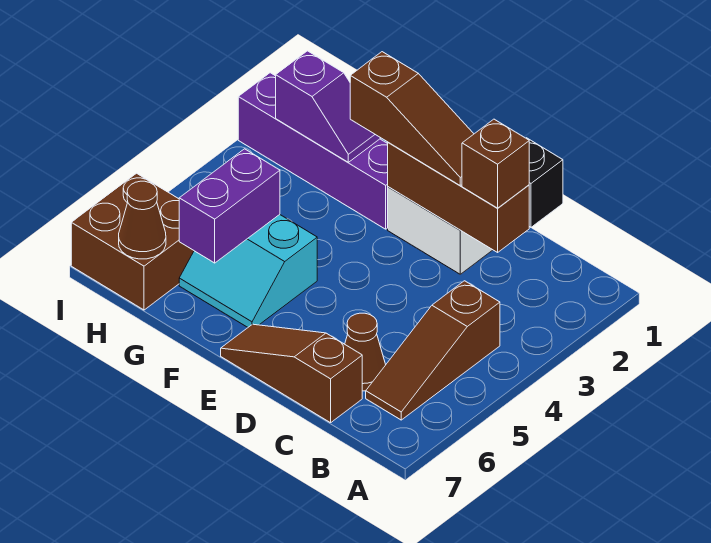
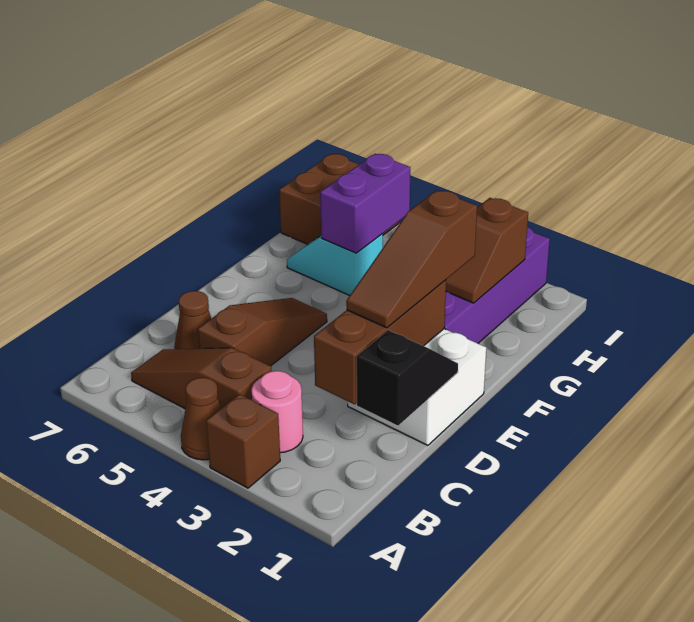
none -> pink 1x1 round brick [251,371,303,453]
brown 1x1 brick [462,119,529,208] -> brown 1x1 brick moved to [206,394,280,488]
brown 1x3 slope [221,324,362,423] -> brown 1x3 slope moved to [198,298,327,366]
cyan 2x2 slope [179,215,317,327] -> cyan 1x2 slope [287,234,383,295]
purple 1x2 slope [276,51,380,162] -> brown 1x2 slope [446,198,528,303]
purple 1x2 brick [179,149,280,263] -> purple 1x2 brick turned to [320,154,410,253]
brown 1x1 cone [119,181,166,259] -> brown 1x1 cone moved to [181,378,221,460]

